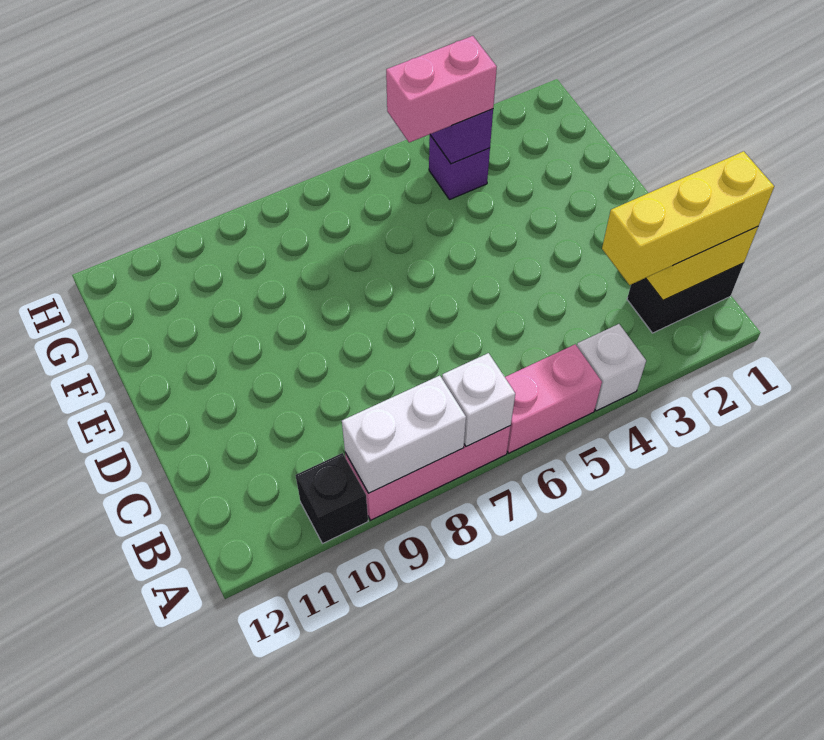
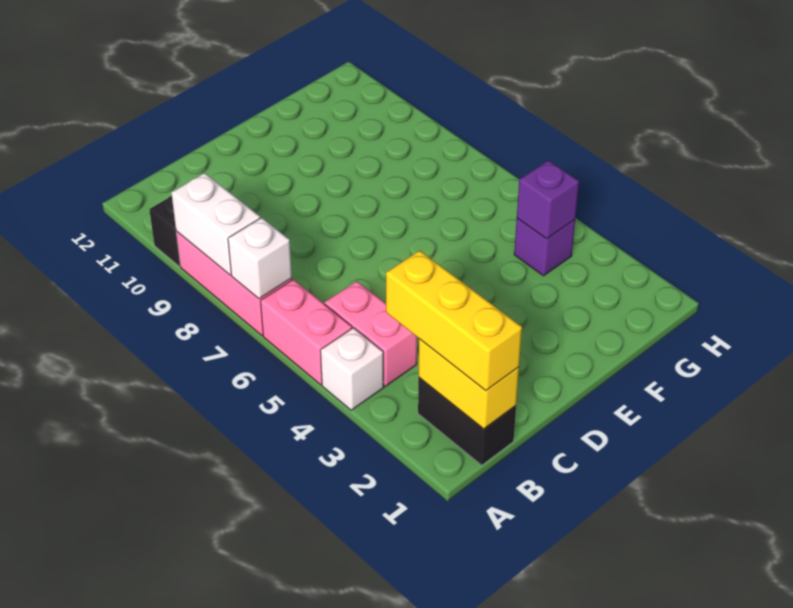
pink 1x2 brick [386,36,497,143] -> pink 1x2 brick moved to [325,281,417,387]

